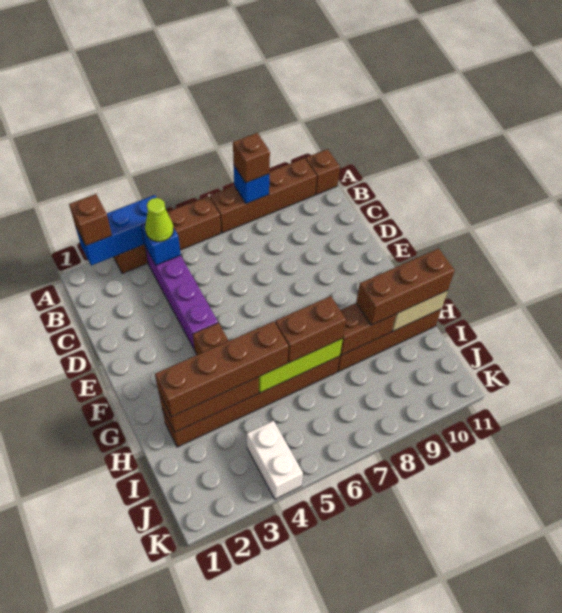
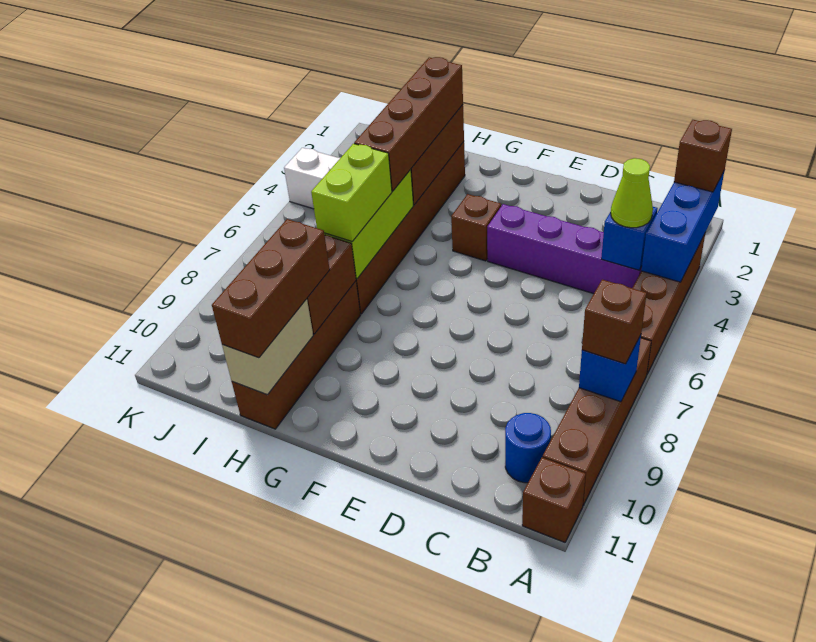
none -> blue 1x1 round brick [505,413,551,483]
brown 1x2 brick [275,296,346,363] -> lime 1x2 brick [311,144,392,242]

